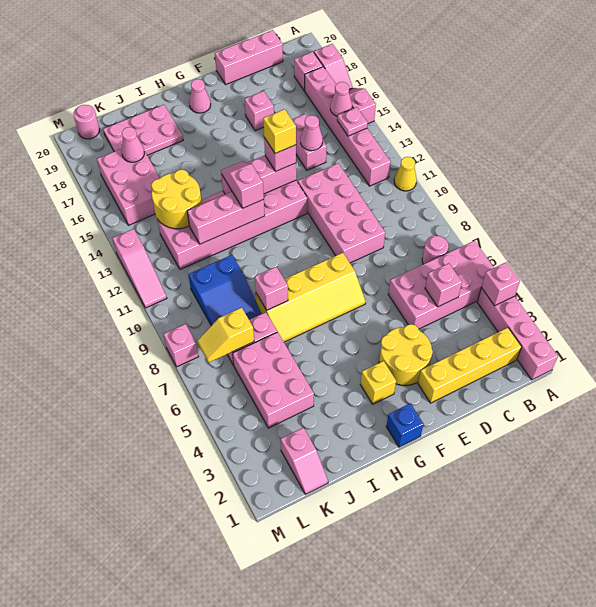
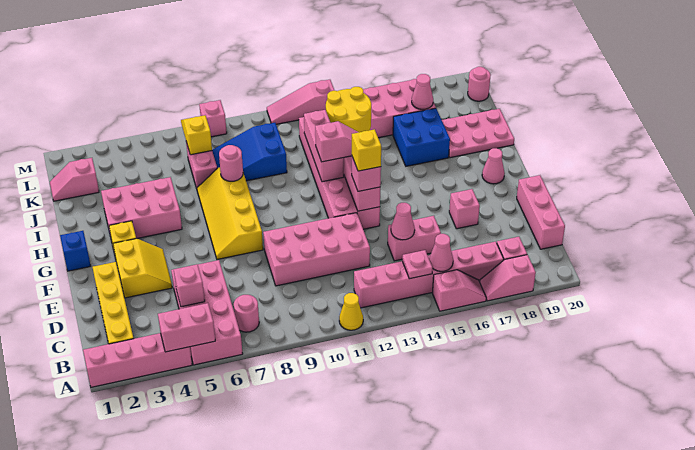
pink 1x1 brick [481,262,520,306] -> pink 1x2 brick [158,303,215,352]
yellow 2x2 round brick [379,324,433,385] -> yellow 2x2 slope [113,238,172,298]
pink 1x1 brick [255,267,288,310] -> pink 1x1 round brick [219,145,243,181]
none -> blue 2x2 brick [393,108,450,166]
pink 2x3 plate [103,105,183,155] -> pink 2x3 plate turned to [442,109,514,158]
pink 2x3 brick [233,332,314,428] -> pink 2x3 brick moved to [101,177,182,239]

